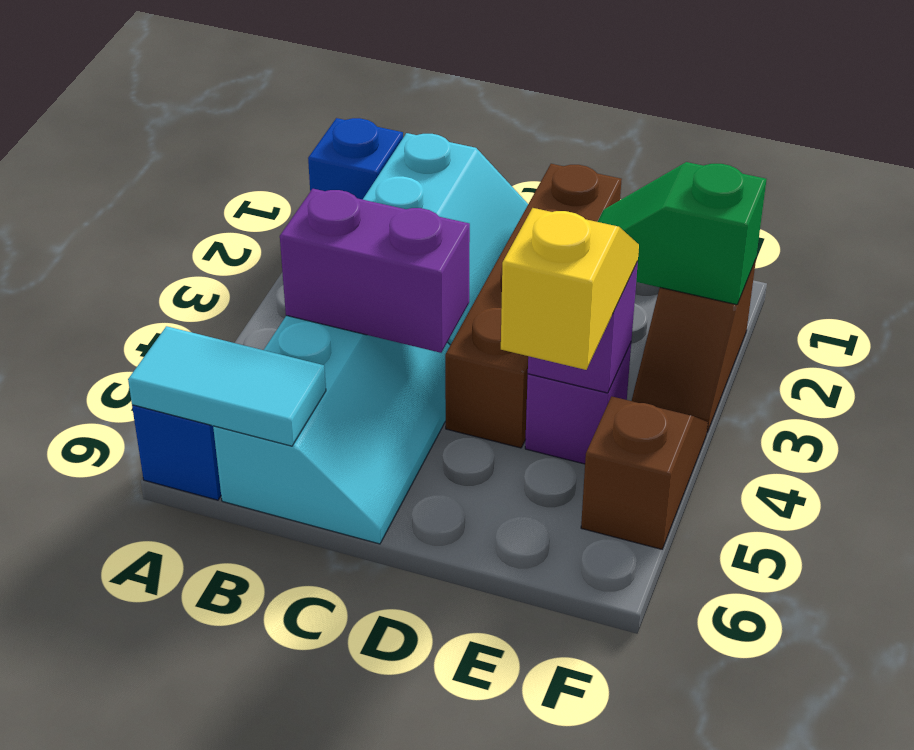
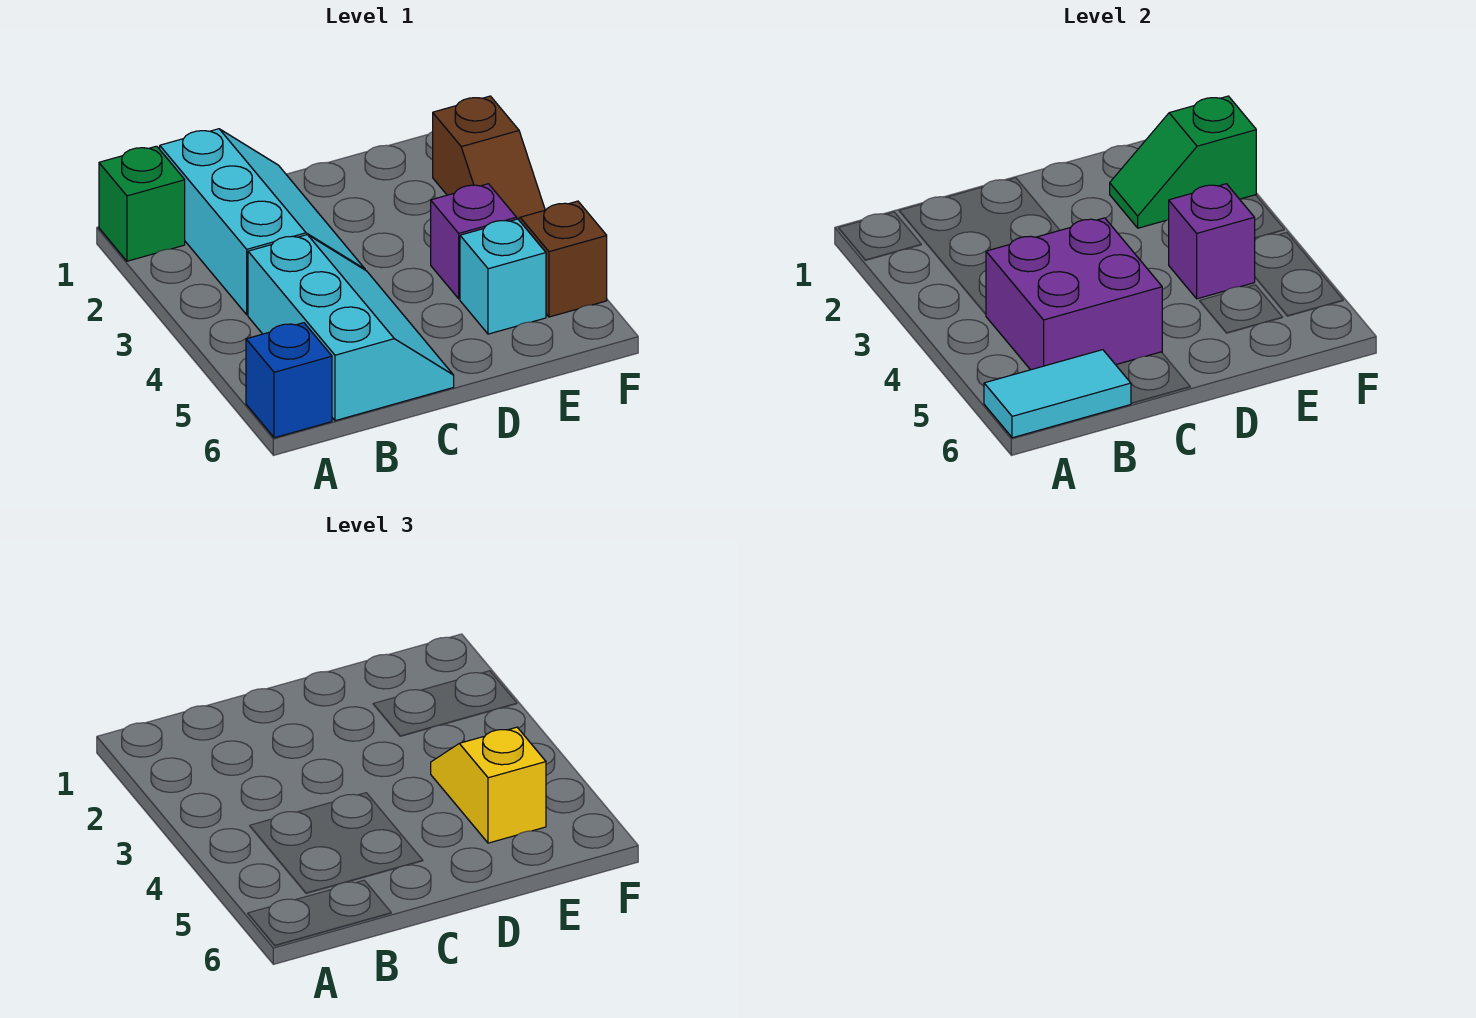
blue 1x1 brick [308,118,403,200] -> green 1x1 brick [99,146,185,261]
purple 1x2 brick [280,189,470,353] -> purple 2x2 brick [986,218,1162,370]
brown 1x4 brick [445,164,622,448] -> none
none -> cyan 1x1 brick [460,219,546,334]

